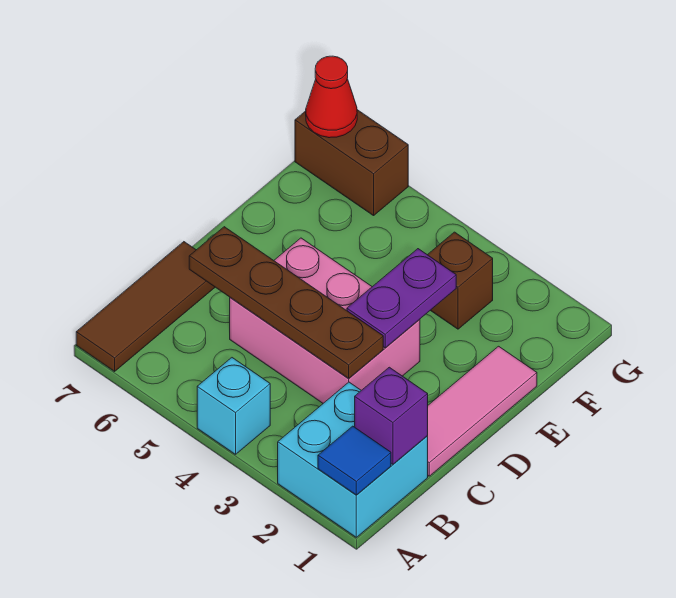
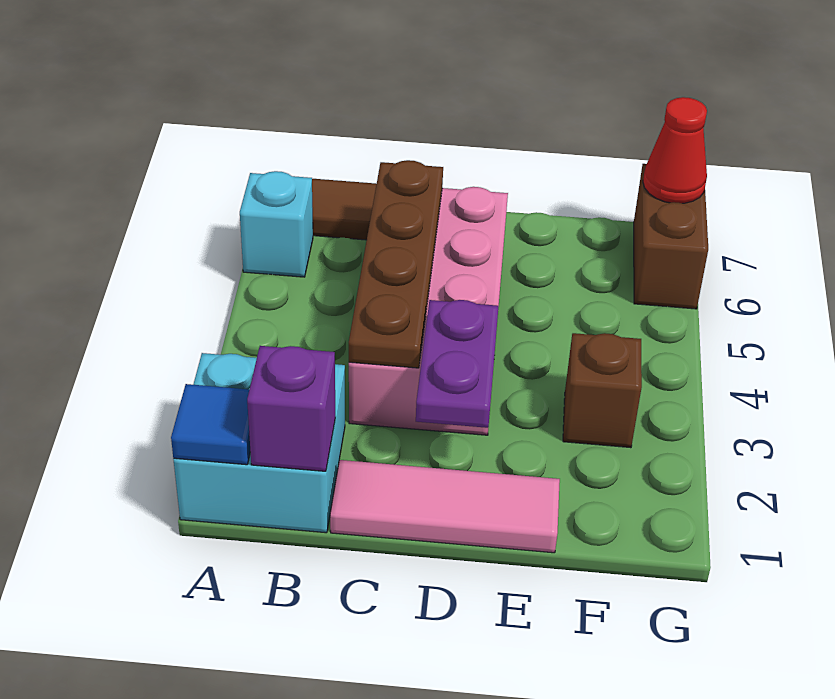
cyan 1x1 brick [197,358,270,454] -> cyan 1x1 brick moved to [240,171,313,277]
pink 2x3 brick [230,238,420,403] -> pink 2x4 brick [349,187,508,435]
purple 1x2 plate [347,249,456,348] -> purple 1x2 plate turned to [416,300,499,428]

